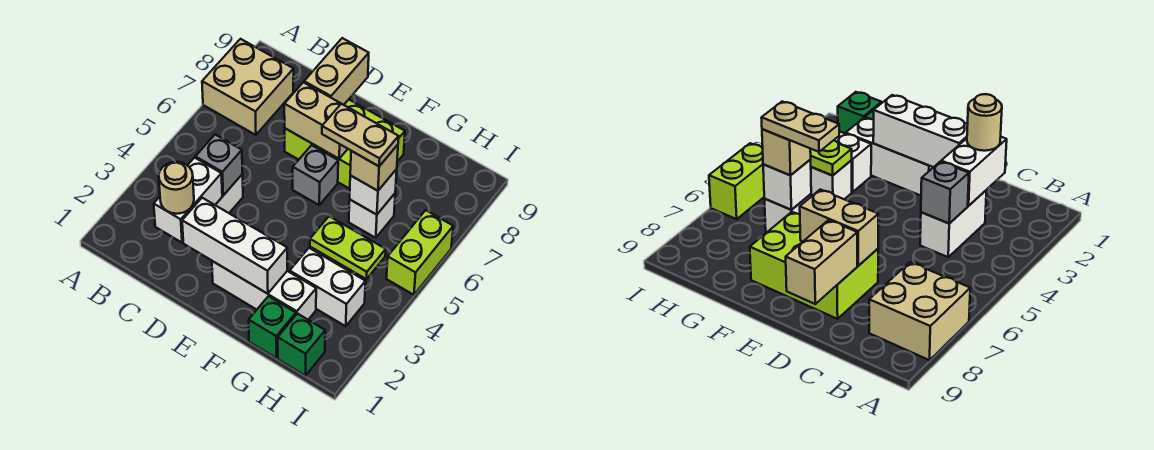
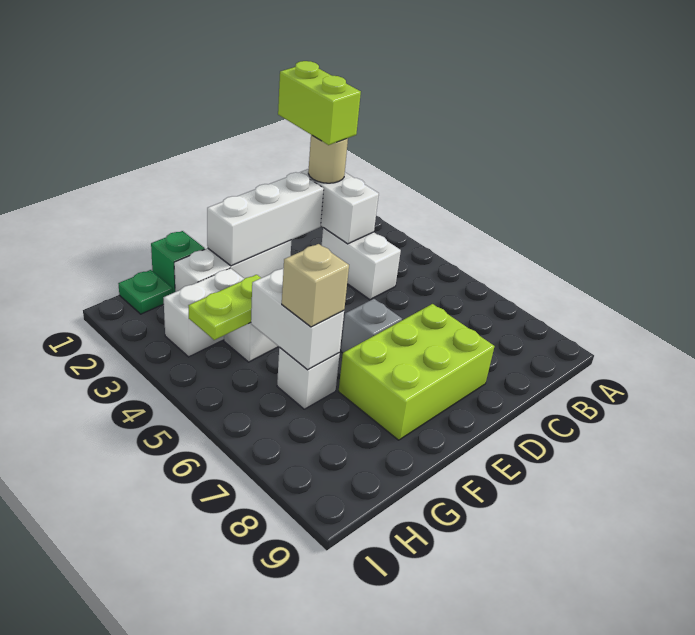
tan 2x2 brick [202,39,294,135] -> none
grey 1x1 brick [196,135,243,195] -> none
tan 1x2 brick [284,82,347,159] -> none
tan 1x2 brick [304,38,369,105] -> none
tan 1x2 plate [322,104,399,166] -> none
white 1x1 brick [350,169,397,215] -> white 1x2 brick [251,268,344,370]
green 1x1 brick [278,314,325,376] -> green 1x1 plate [118,270,173,314]
lime 1x2 brick [386,210,453,295] -> lime 1x2 brick moved to [278,61,361,145]

